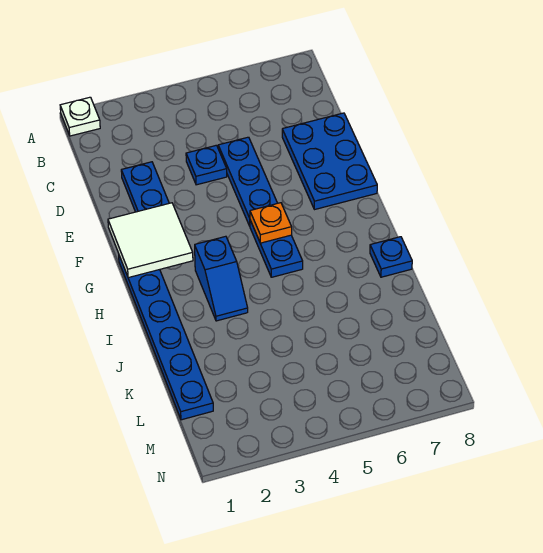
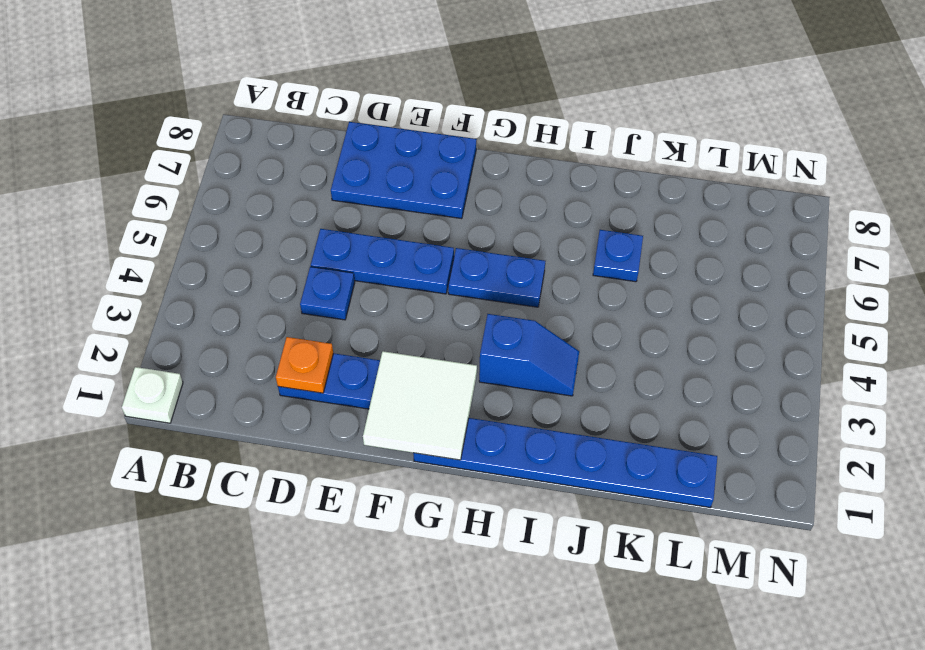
orange 1x1 plate [250,203,292,243] -> orange 1x1 plate moved to [276,337,333,393]
blue 1x1 plate [370,237,412,277] -> blue 1x1 plate moved to [593,230,643,282]

